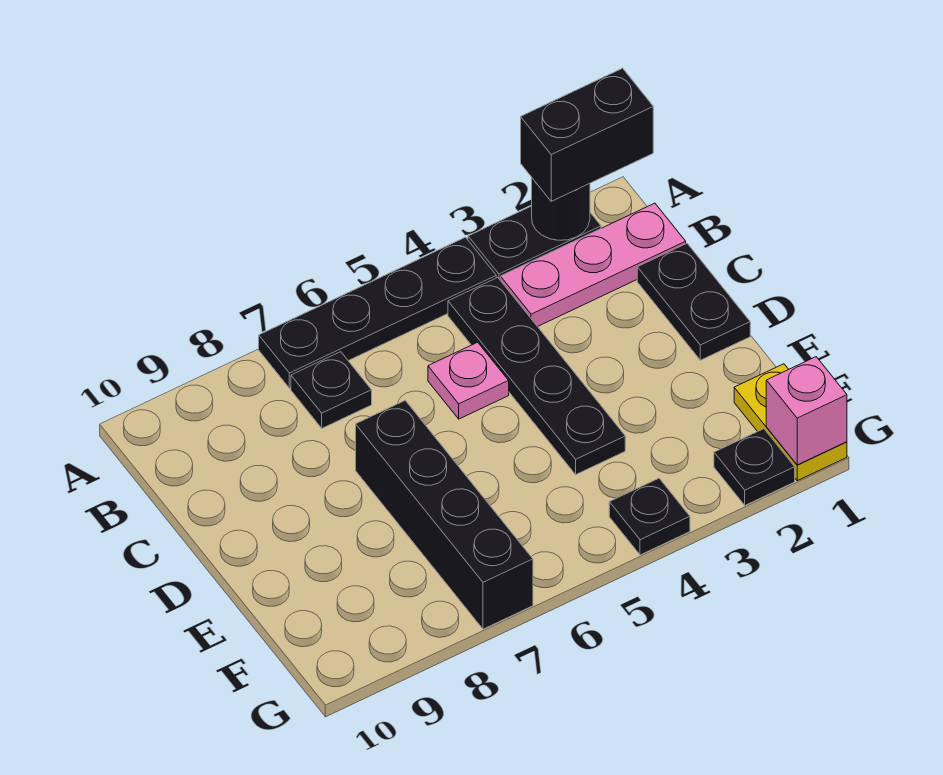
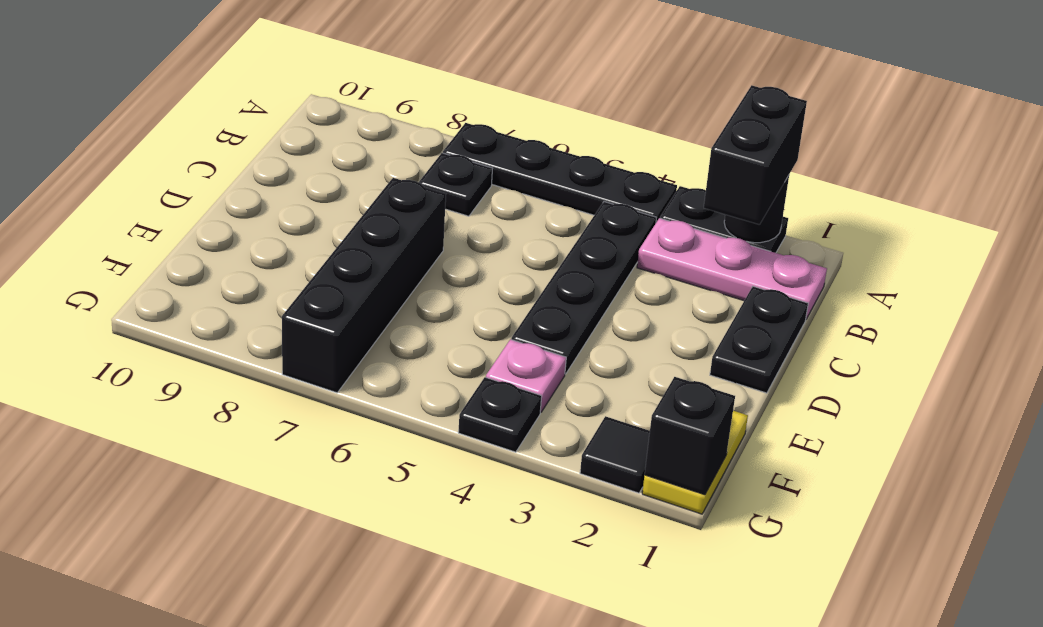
black 1x2 brick [521,68,653,201] -> black 1x2 brick turned to [704,85,807,225]
pink 1x1 plate [428,342,509,419] -> pink 1x1 plate moved to [486,339,566,412]
pink 1x1 brick [766,357,847,465] -> black 1x1 brick [645,377,735,495]
black 1x1 plate [714,429,795,505] -> black 1x1 tile [580,416,650,493]

